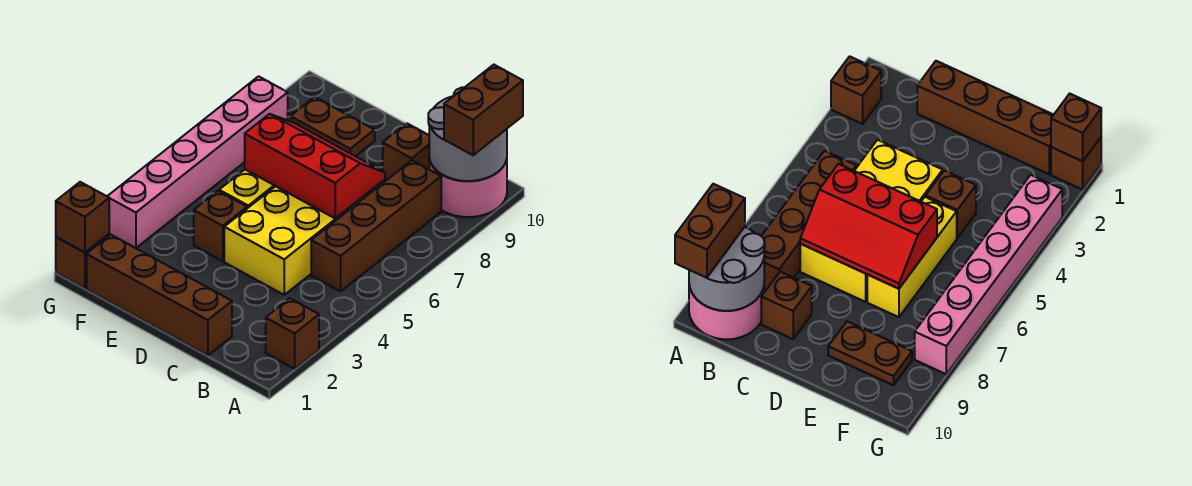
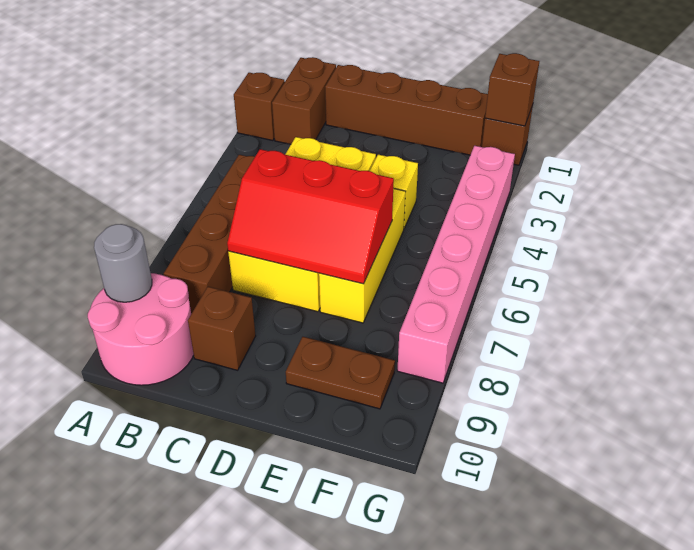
grey 2x2 round brick [428,87,507,181] -> grey 1x1 round brick [94,224,152,302]
brown 1x2 brick [444,65,523,155] -> brown 1x2 brick moved to [272,57,336,144]
brown 1x1 brick [194,191,247,261] -> yellow 1x1 brick [370,155,418,228]

